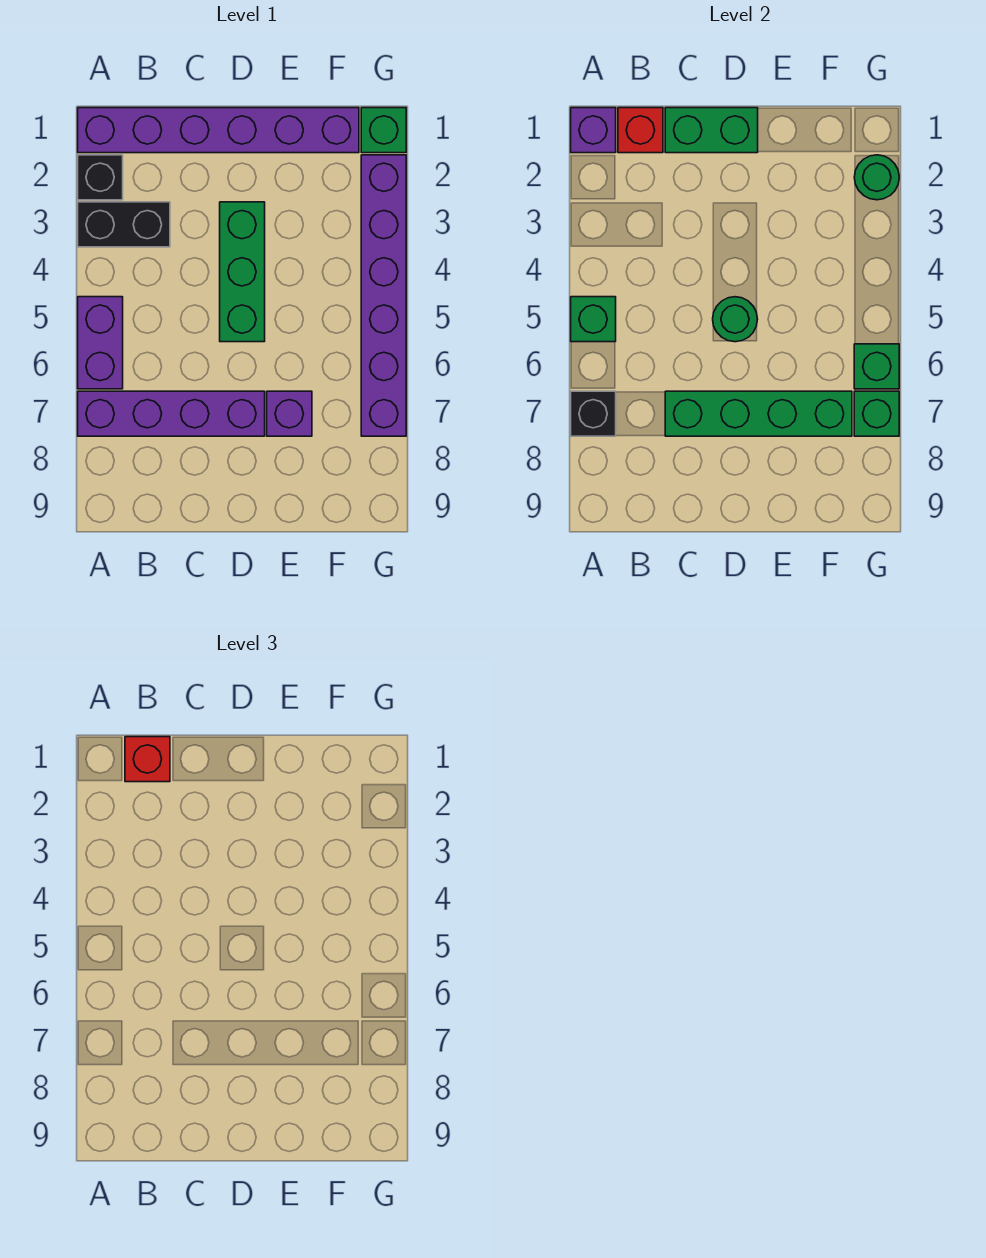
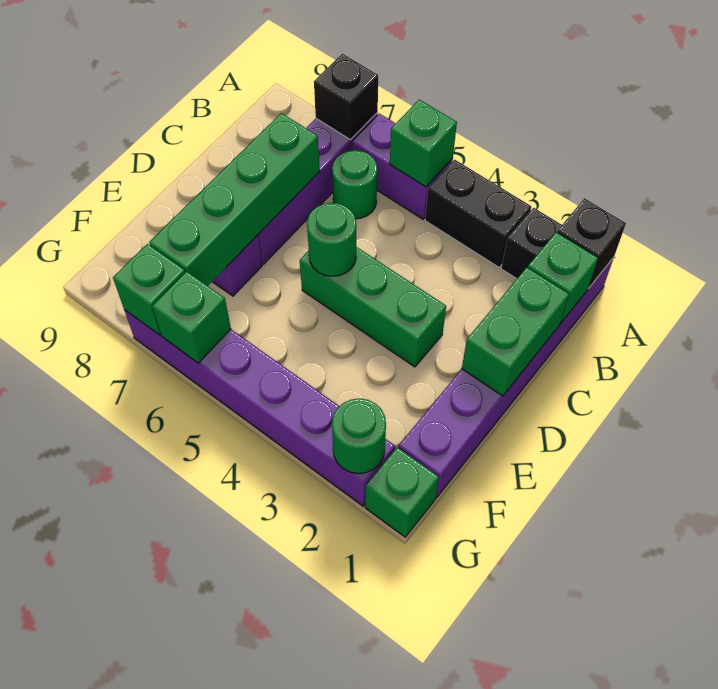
purple 1x1 brick [571,108,616,153] -> black 1x1 brick [557,198,626,288]
black 1x2 brick [78,202,170,247] -> black 1x2 brick turned to [425,160,531,267]
red 1x1 brick [618,108,663,153] -> green 1x1 brick [528,232,598,323]
red 1x1 brick [125,737,170,782] -> none
none -> green 1x1 round brick [332,150,377,219]

